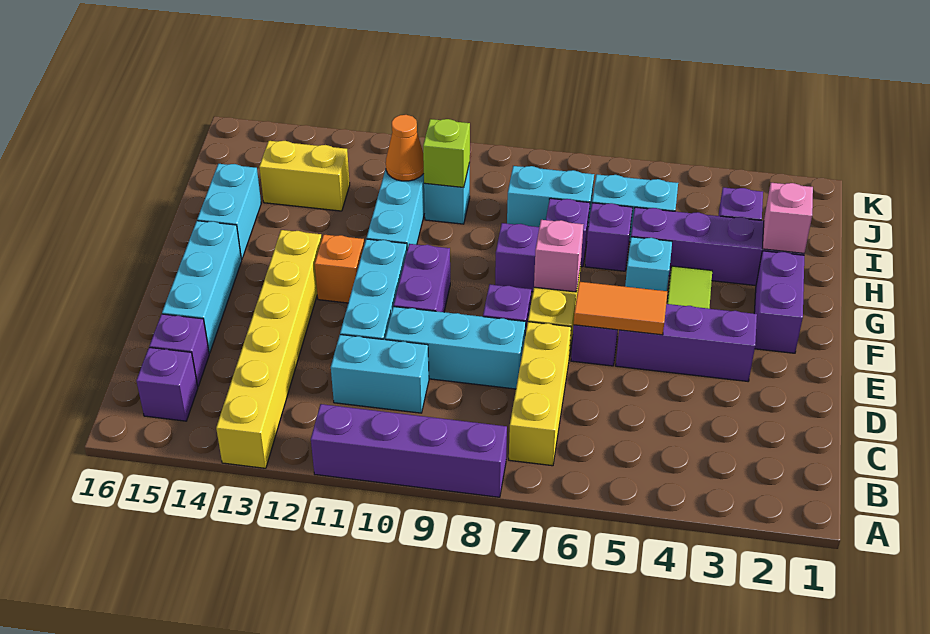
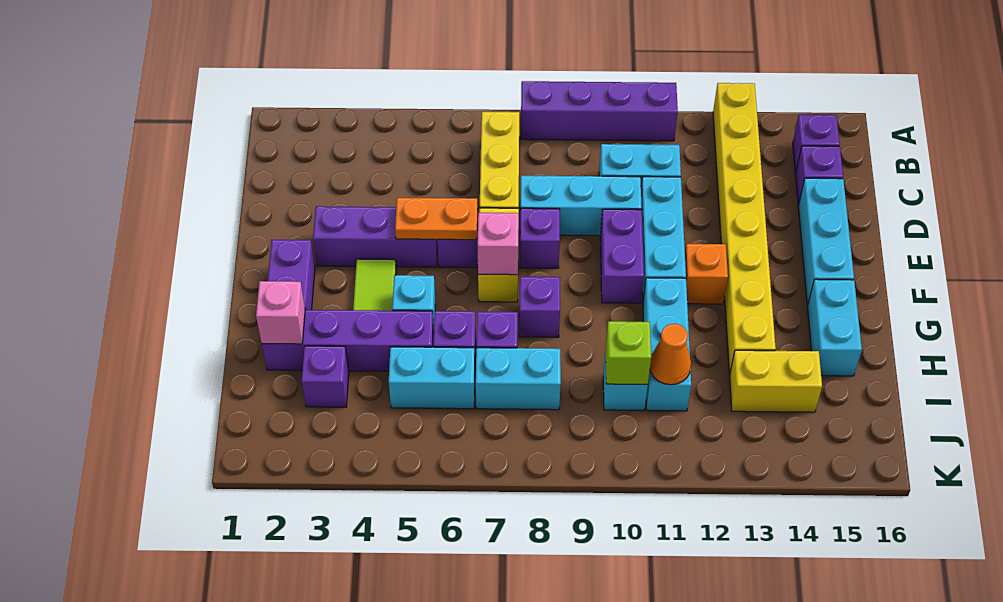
yellow 1x6 brick [216,230,322,468] -> yellow 1x8 brick [713,83,776,374]
orange 1x2 tile [574,282,667,335] -> orange 1x2 plate [395,198,478,240]

